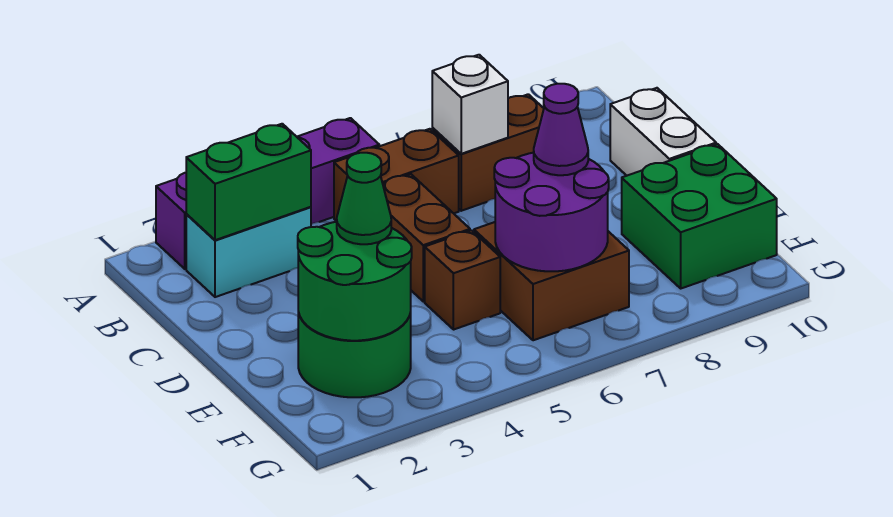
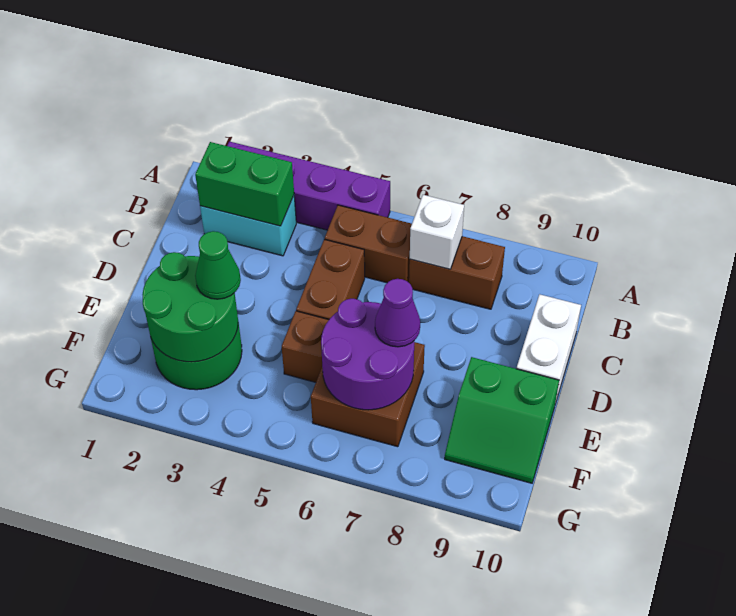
green 2x2 brick [622,144,777,288] -> green 2x2 slope [445,357,559,483]

